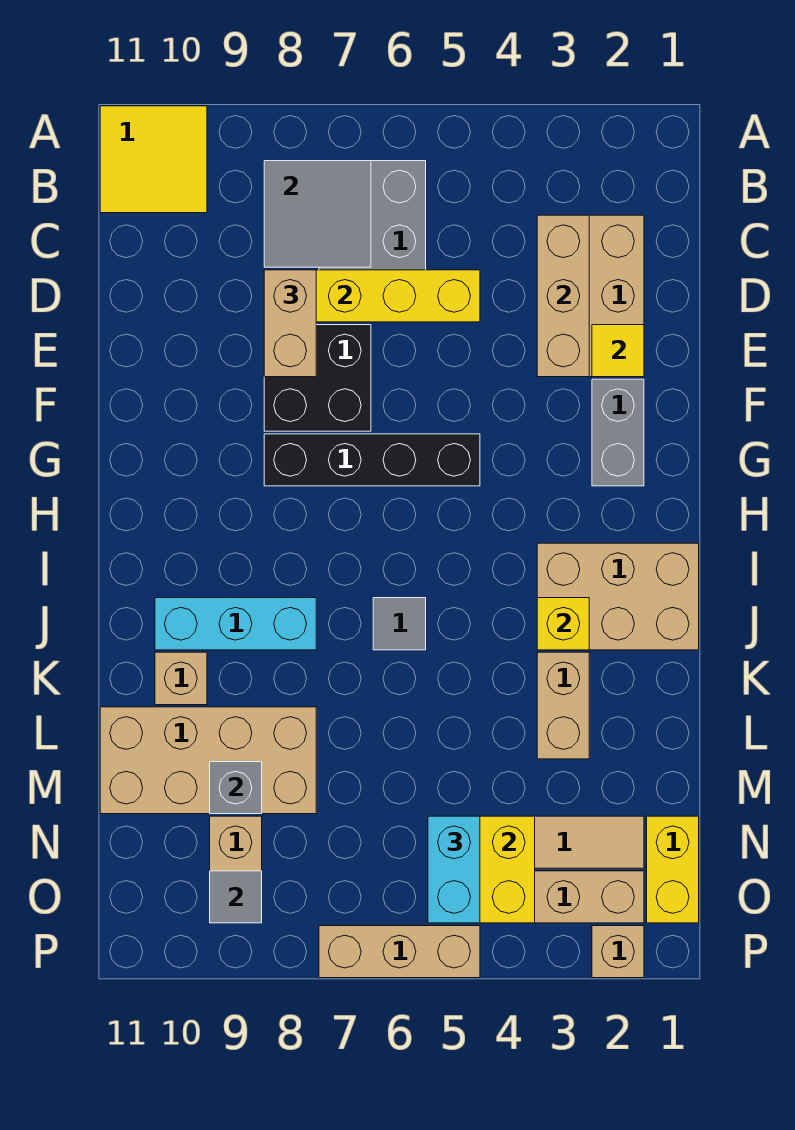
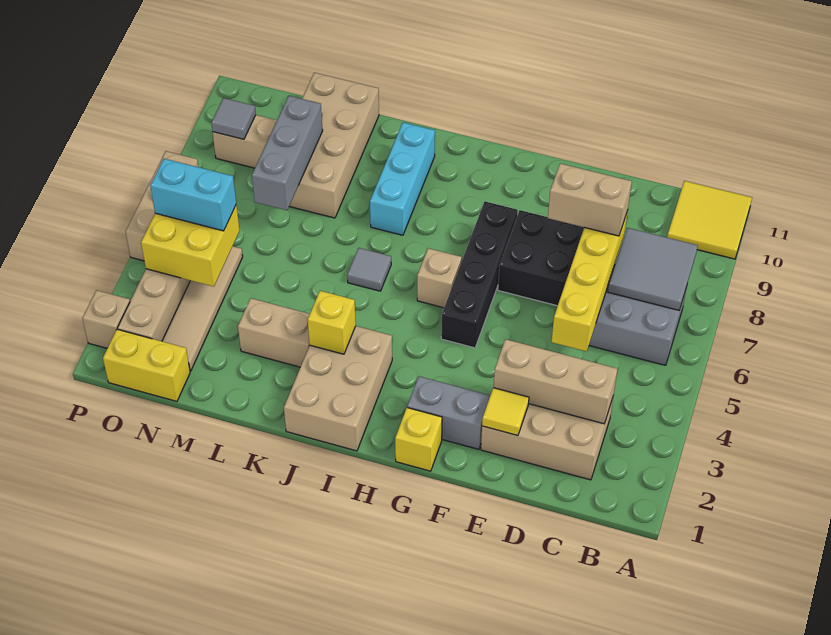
none -> yellow 1x1 brick [395,408,442,471]
tan 1x1 brick [155,652,207,705] -> tan 1x1 brick moved to [417,248,462,308]
grey 1x1 brick [210,762,262,814] -> grey 1x3 brick [252,96,323,210]

